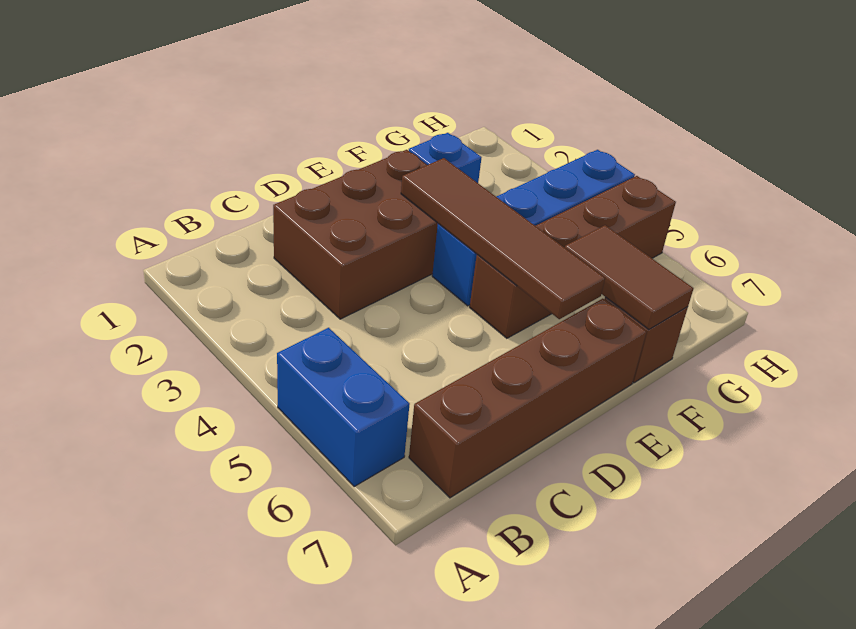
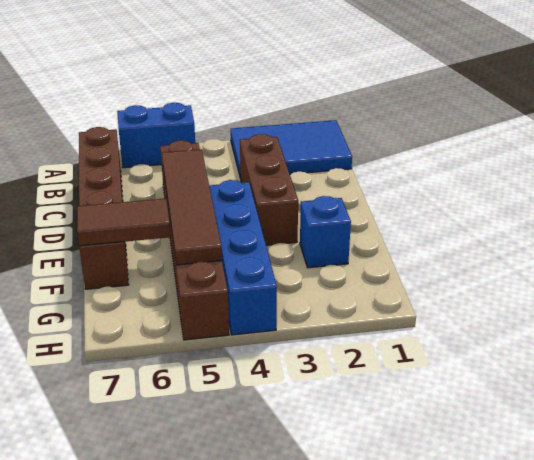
none -> blue 2x3 tile [231,120,352,178]
brown 2x3 brick [273,150,438,319] -> brown 1x3 brick [240,134,298,245]
brown 1x4 tile [401,158,605,319] -> brown 1x4 tile turned to [162,149,222,265]
brown 1x4 brick [470,176,676,338] -> brown 1x6 brick [160,140,229,340]

